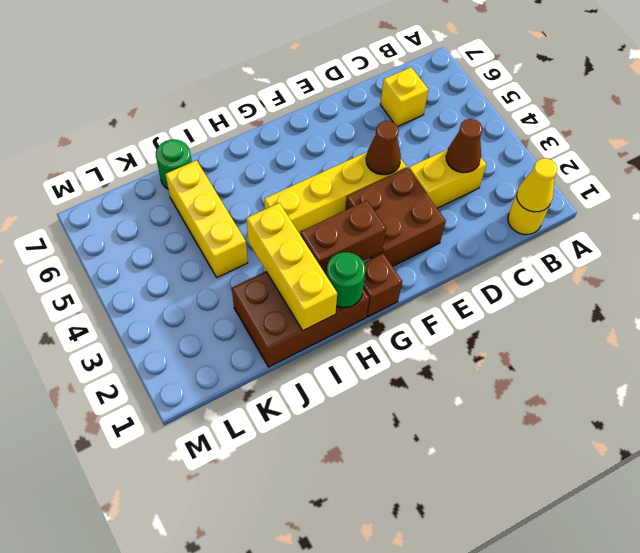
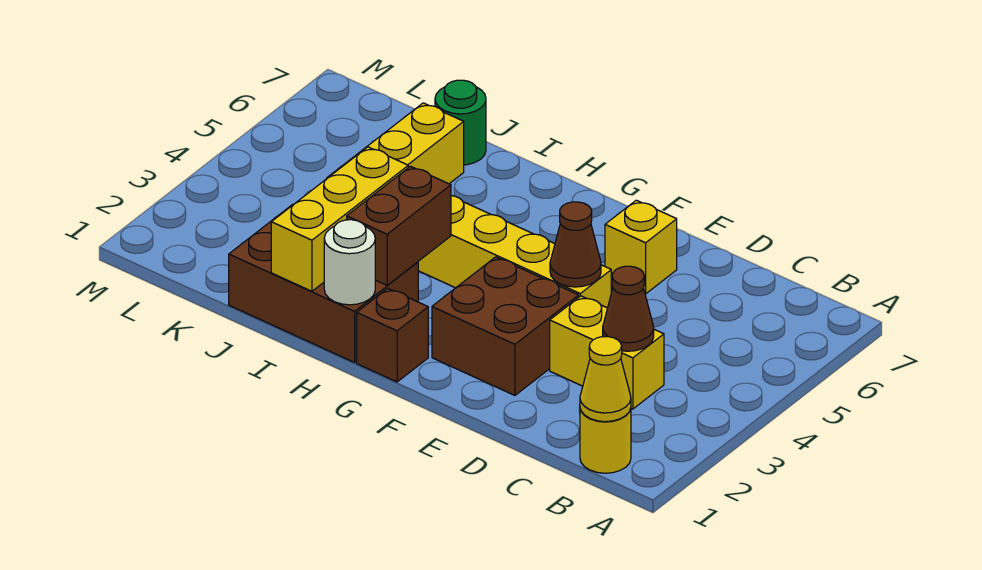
yellow 1x1 brick [380,67,428,127] -> yellow 1x1 brick moved to [605,200,677,294]
brown 1x2 brick [300,200,386,274] -> brown 1x2 brick turned to [347,166,451,285]
green 1x1 round brick [326,252,365,308] -> white 1x1 round brick [324,220,375,305]

